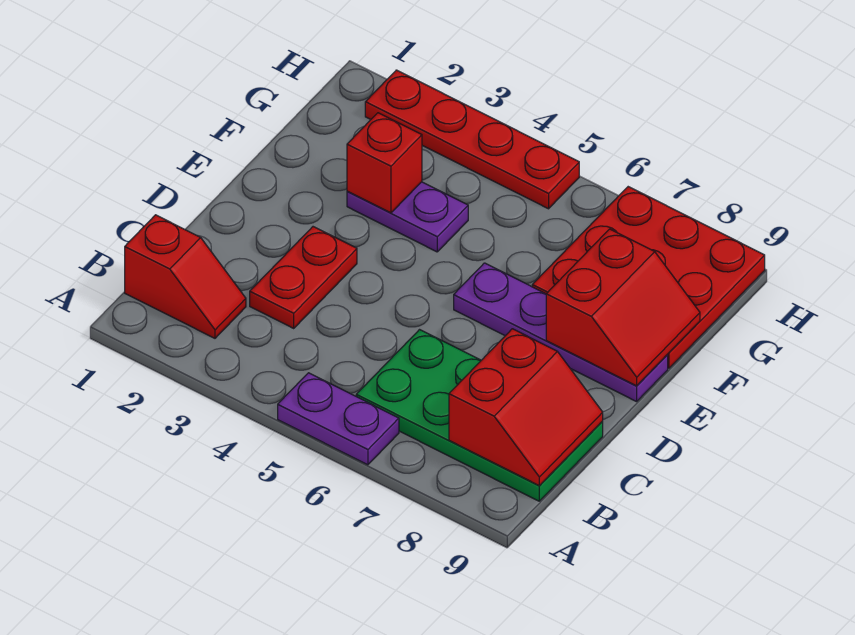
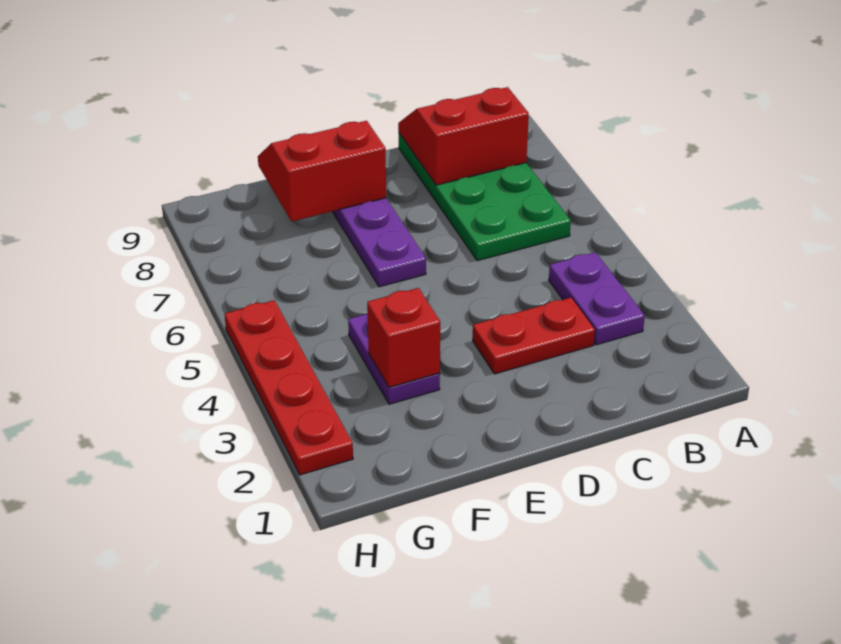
purple 1x2 plate [278,373,399,465] -> purple 1x2 plate moved to [549,252,645,345]
red 1x2 slope [125,215,246,338] -> none
red 3x3 plate [532,187,765,368] -> none

